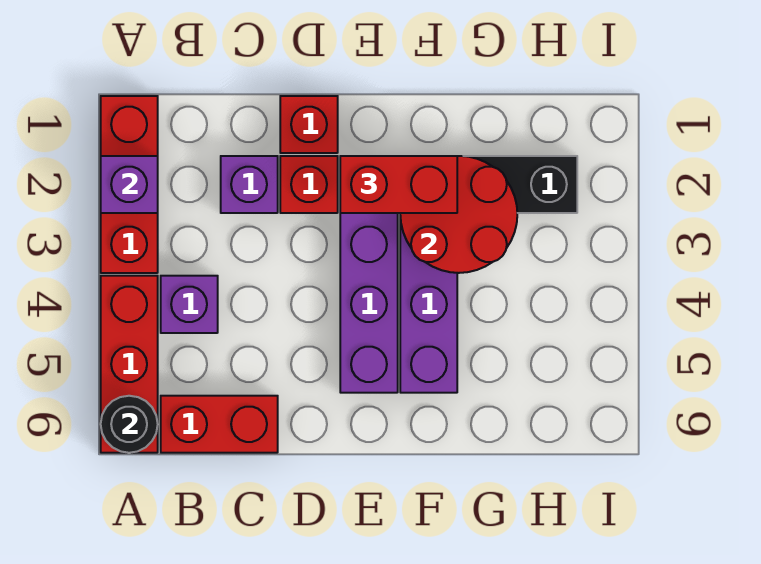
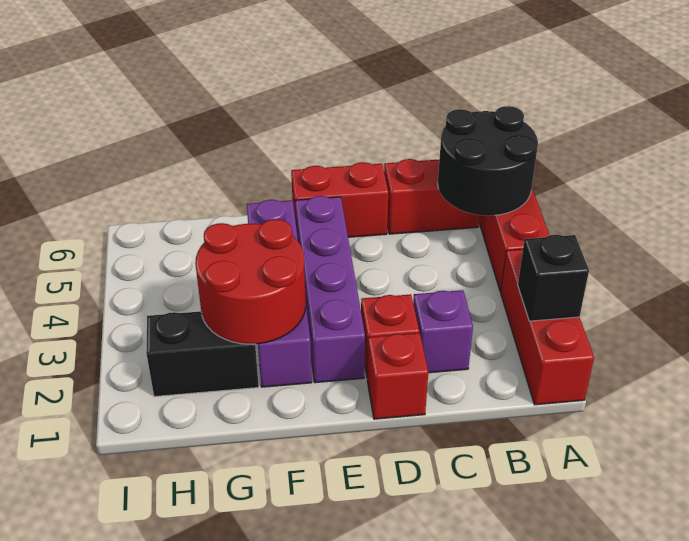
purple 1x1 brick [101,156,158,213] -> black 1x1 brick [518,235,589,321]
black 1x1 round brick [101,396,158,453] -> black 2x2 round brick [438,106,538,216]
purple 1x1 brick [161,276,218,333] -> none
red 1x2 brick [340,156,457,213] -> red 1x2 brick moved to [291,162,388,237]

